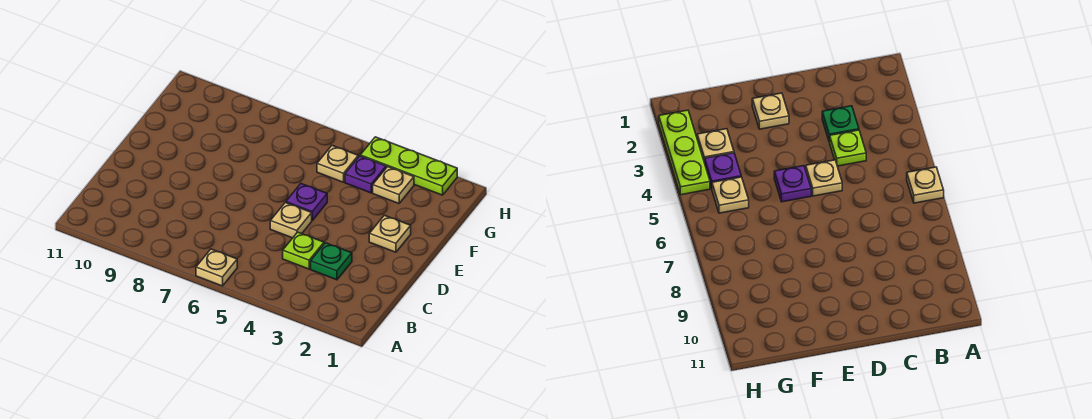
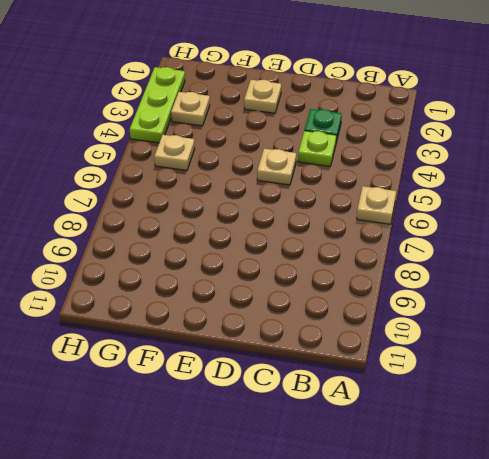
purple 1x1 plate [286,184,327,220] -> none
purple 1x1 plate [345,156,386,193] -> none

